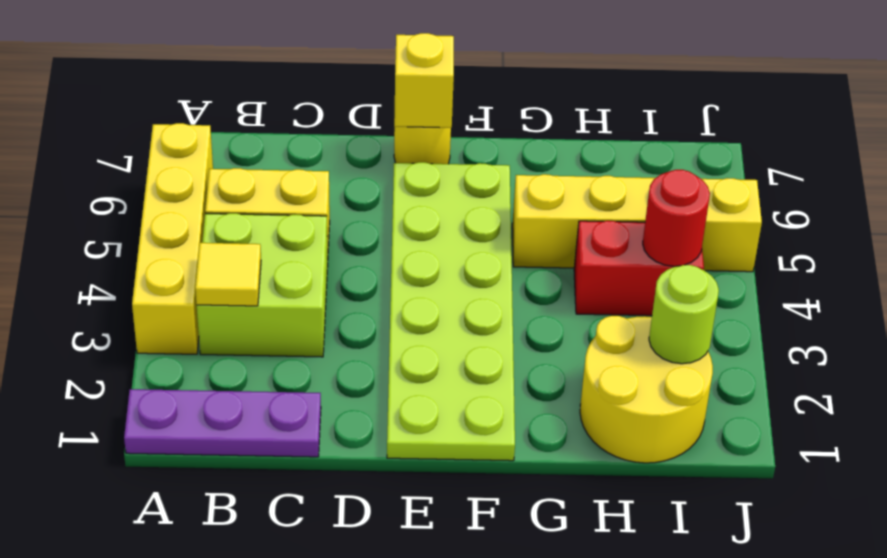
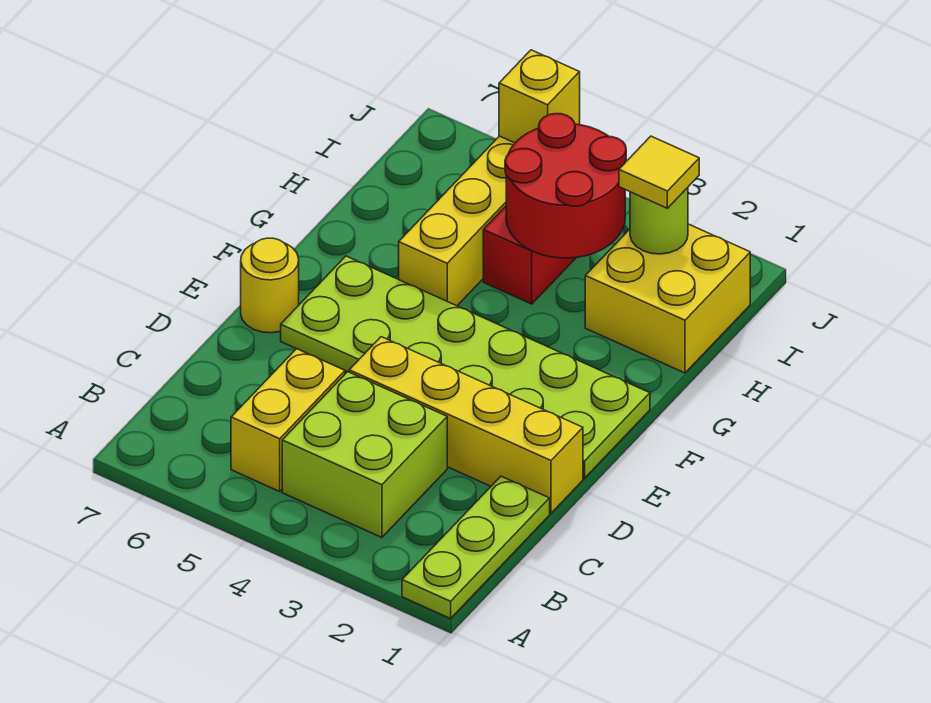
purple 1x3 plate [124,389,321,457] -> lime 1x3 plate [402,476,550,619]
yellow 1x4 brick [132,123,213,354] -> yellow 1x4 brick moved to [349,337,583,513]
yellow 1x1 tile [195,243,261,306] -> yellow 1x1 tile moved to [619,136,699,208]
yellow 1x1 brick [394,33,454,128] -> yellow 1x1 brick moved to [499,50,580,143]
yellow 2x2 round brick [580,316,713,463] -> yellow 2x2 brick [585,224,750,373]
red 1x1 round brick [643,170,710,266] -> red 2x2 round brick [505,114,626,258]

